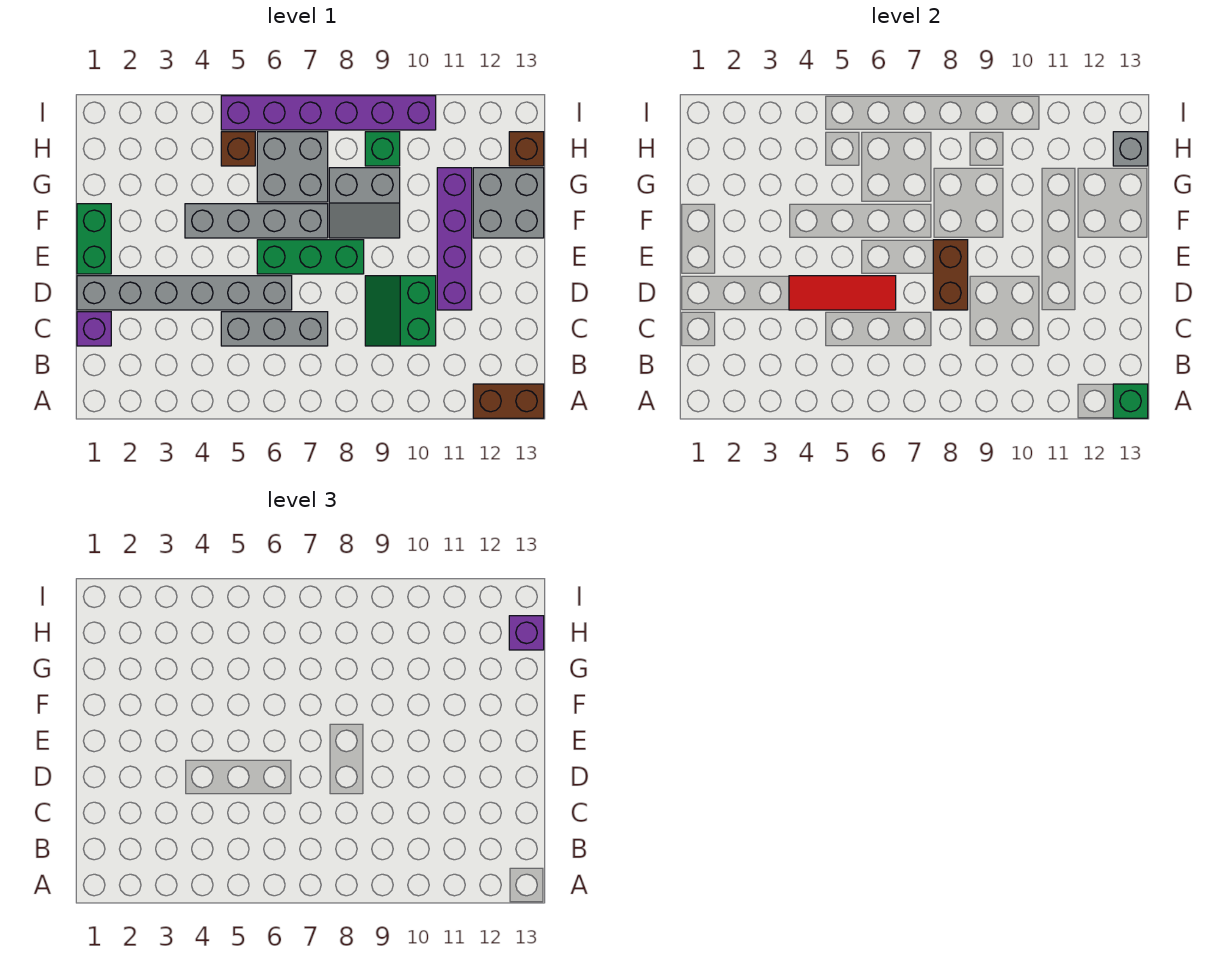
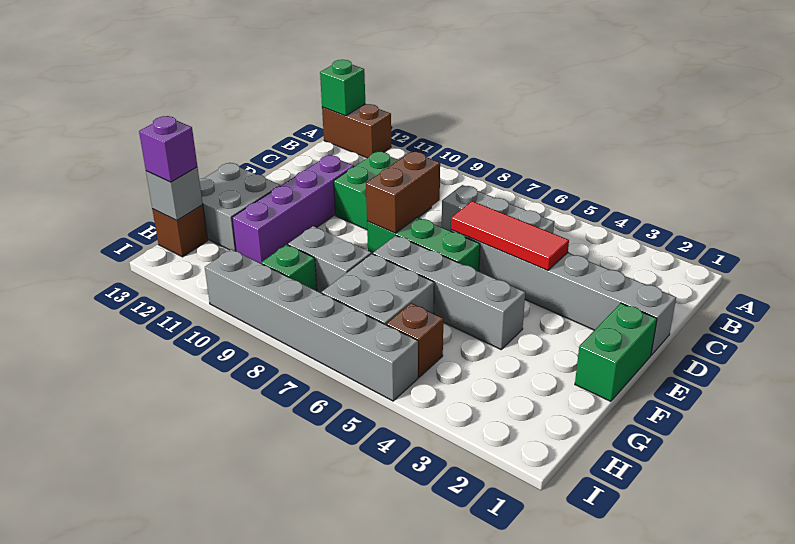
purple 1x1 brick [77,312,111,346] -> none
purple 1x6 brick [221,96,436,130] -> grey 1x6 brick [205,249,418,401]

